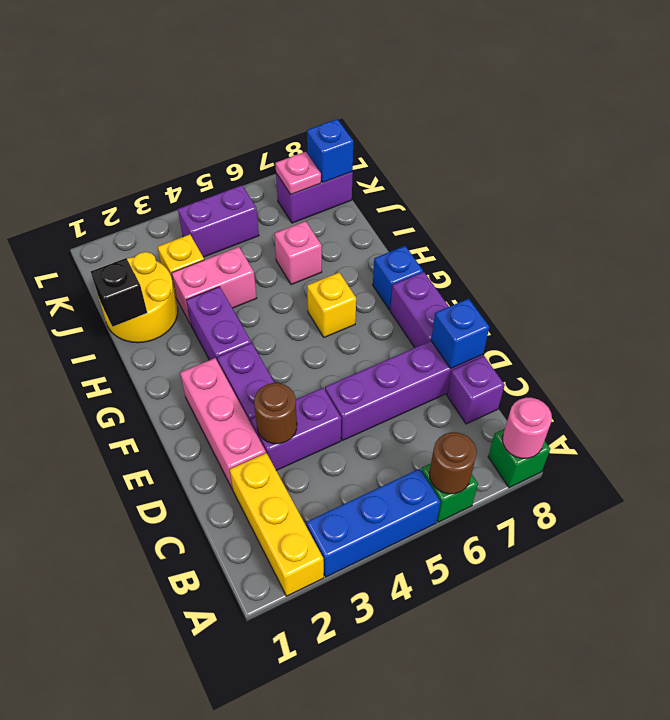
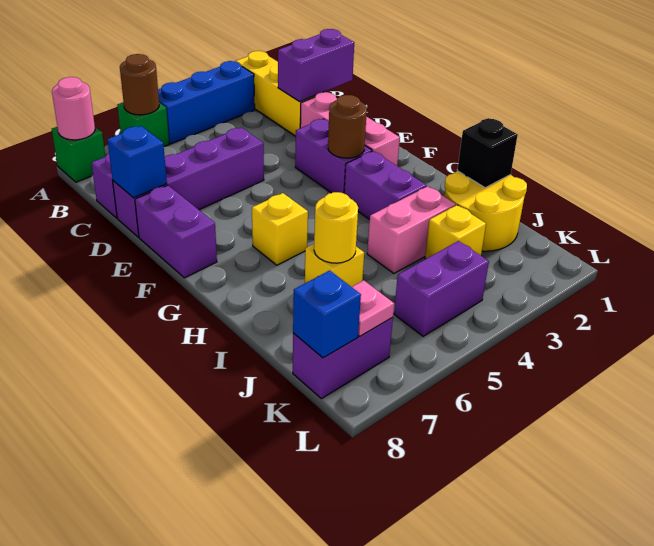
purple 1x2 brick [251,388,341,470] -> purple 1x2 brick moved to [278,29,354,102]
brown 1x1 round brick [254,383,297,444] -> brown 1x1 round brick moved to [328,95,367,158]
blue 1x1 brick [373,246,423,310] -> none
pink 1x1 brick [274,221,322,285] -> yellow 1x1 brick [305,244,364,287]
none -> yellow 1x1 round brick [314,192,358,263]

